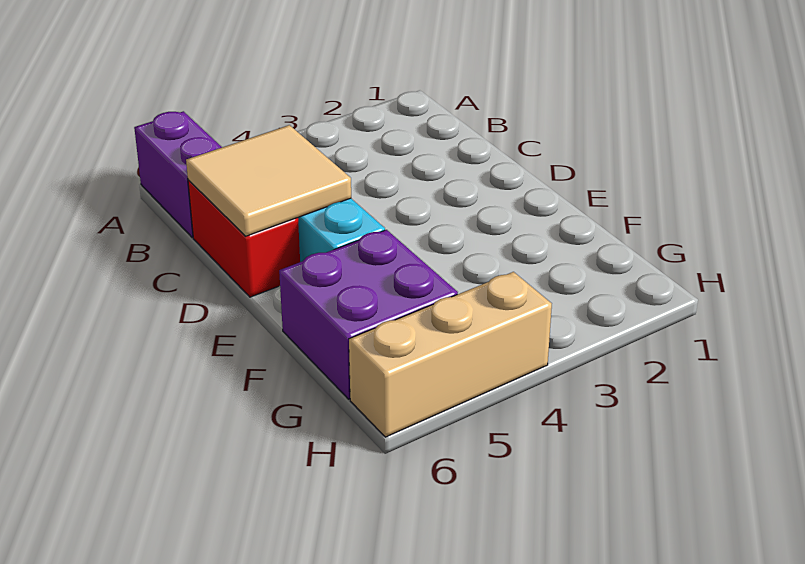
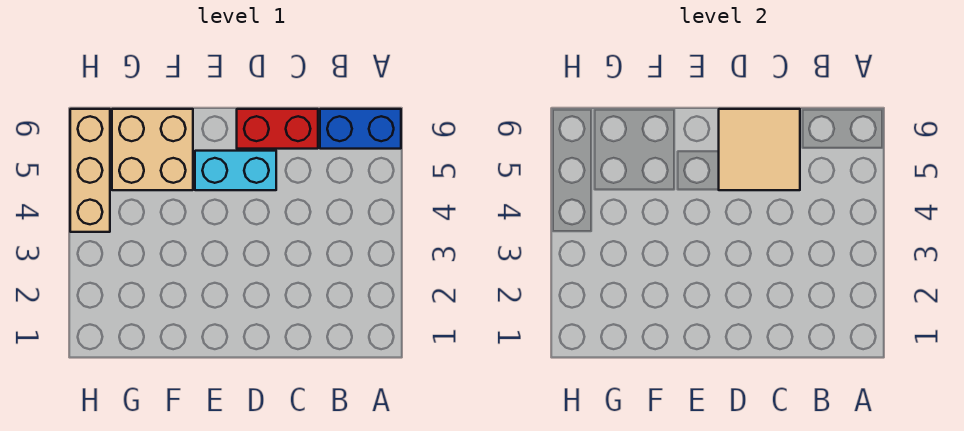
purple 1x2 brick [134,111,222,237] -> blue 1x2 brick [320,109,401,149]
purple 2x2 brick [279,230,458,399] -> tan 2x2 brick [112,109,193,190]

